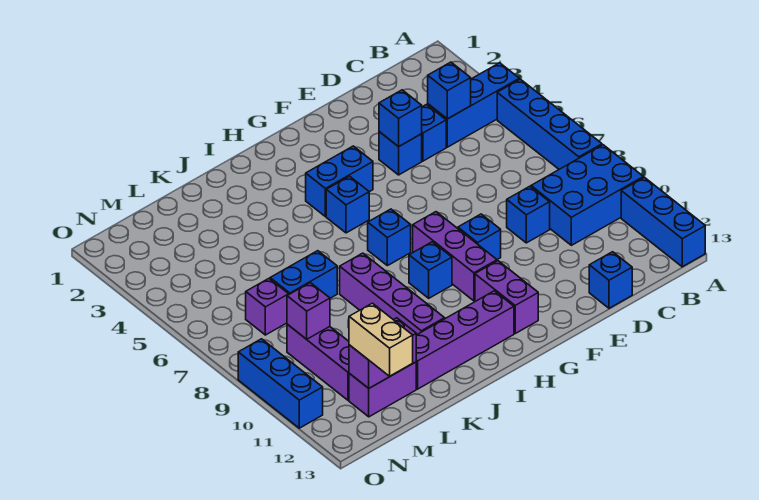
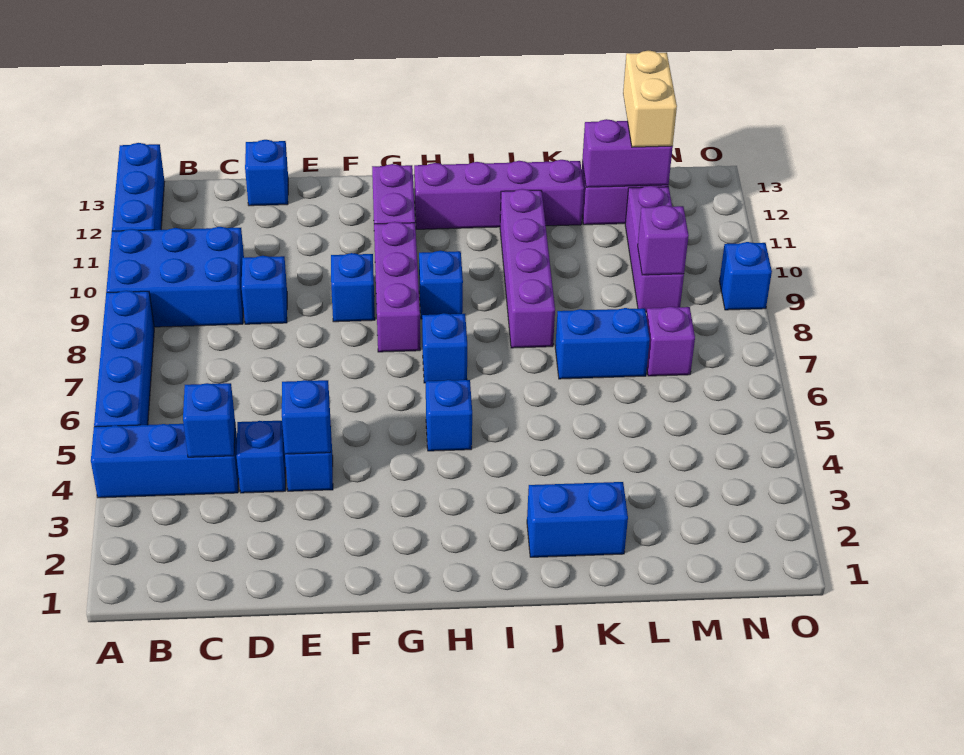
blue 1x2 brick [306,146,373,217] -> blue 1x2 brick moved to [527,482,628,557]
blue 1x3 brick [238,339,323,428] -> blue 1x1 brick [719,242,772,310]

